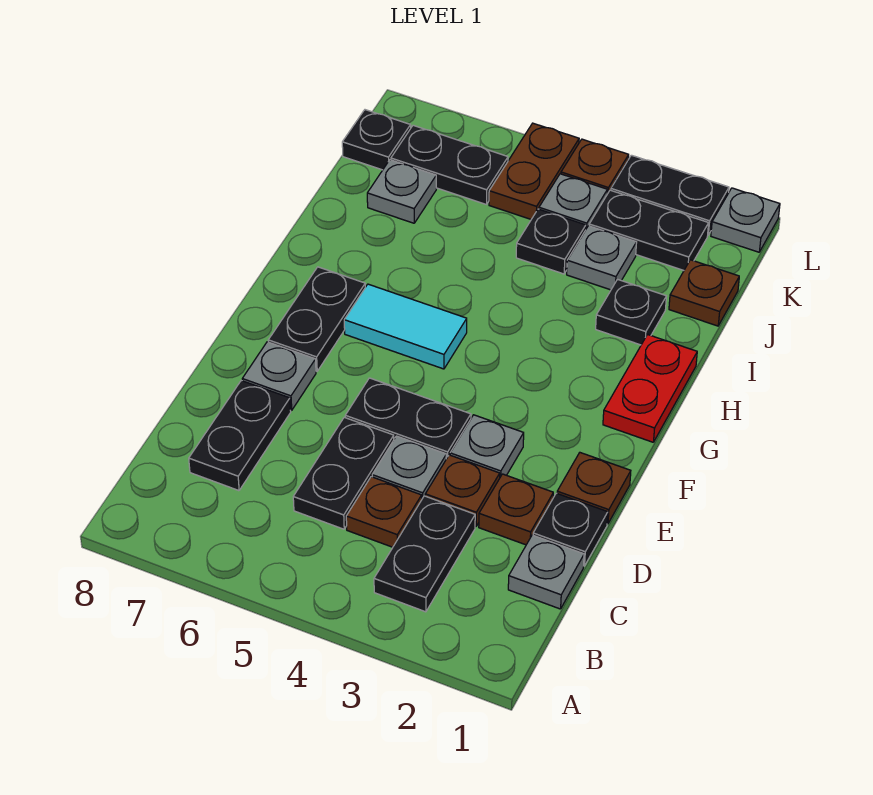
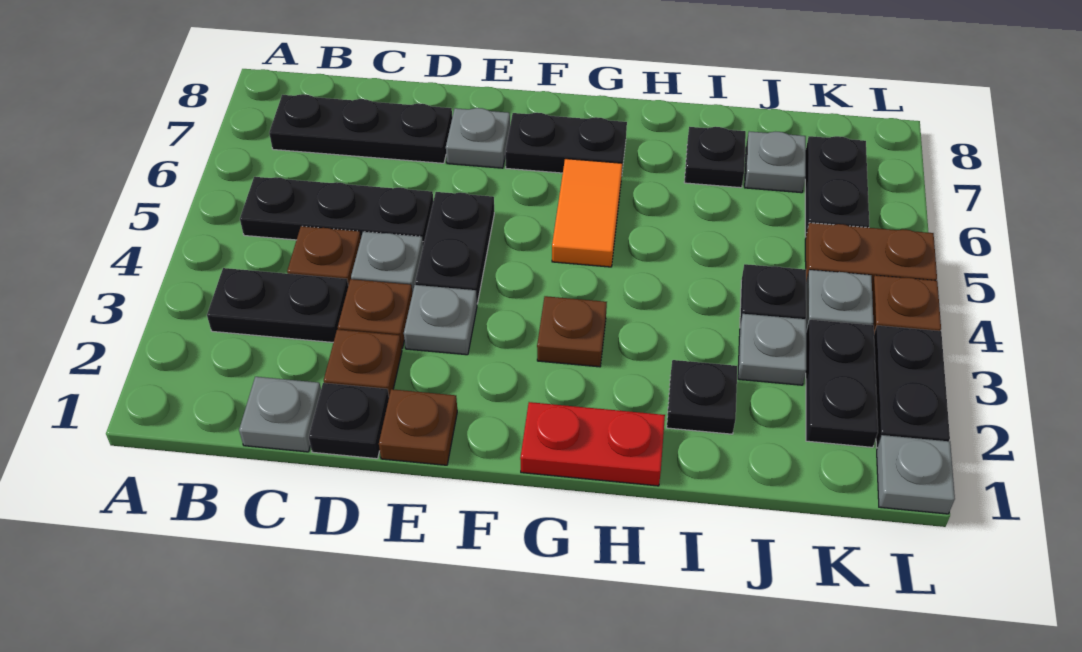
black 1x2 plate [293,417,394,529] -> black 1x3 plate [240,177,433,245]
black 1x2 plate [189,381,291,491] -> black 1x3 plate [269,94,452,163]
cyan 1x2 tile [344,284,467,369] -> orange 1x2 tile [552,159,622,267]
brown 1x1 plate [669,260,739,326] -> brown 1x1 plate moved to [537,296,607,367]
black 1x1 plate [342,110,411,170] -> black 1x1 plate moved to [684,127,746,188]

